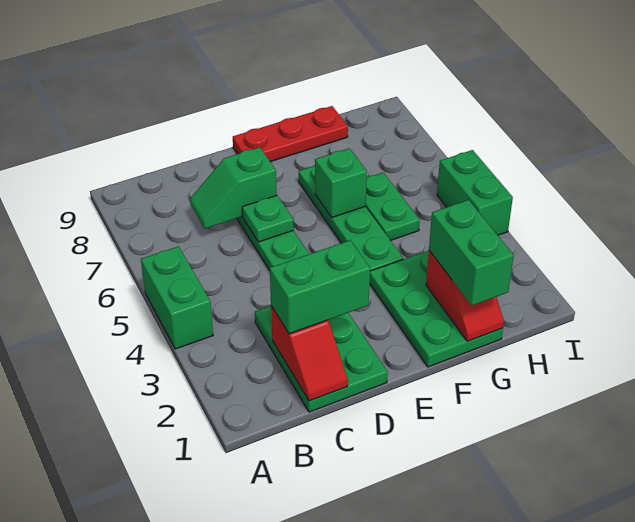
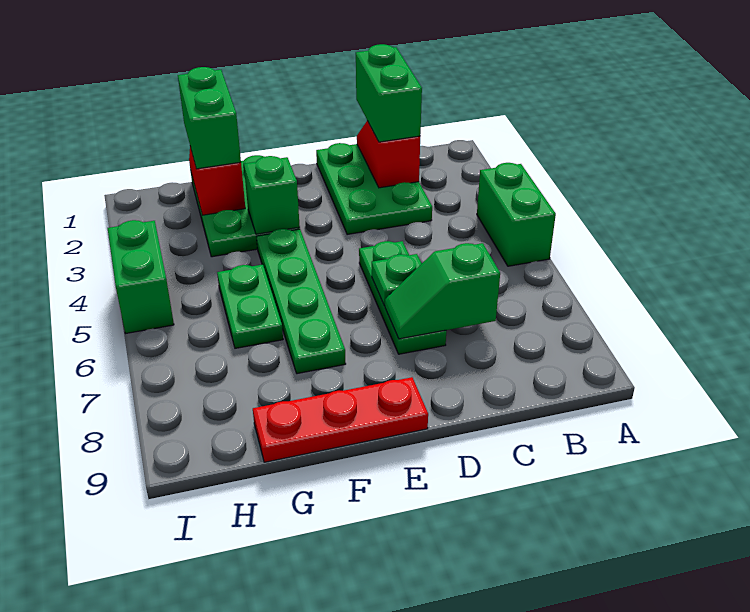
green 1x2 brick [270,240,370,334] -> green 1x2 brick turned to [356,44,422,142]
green 1x2 slope [190,147,277,229] -> green 1x2 slope turned to [385,243,500,339]
green 1x1 brick [315,148,367,217] -> green 1x1 brick moved to [244,156,300,234]

